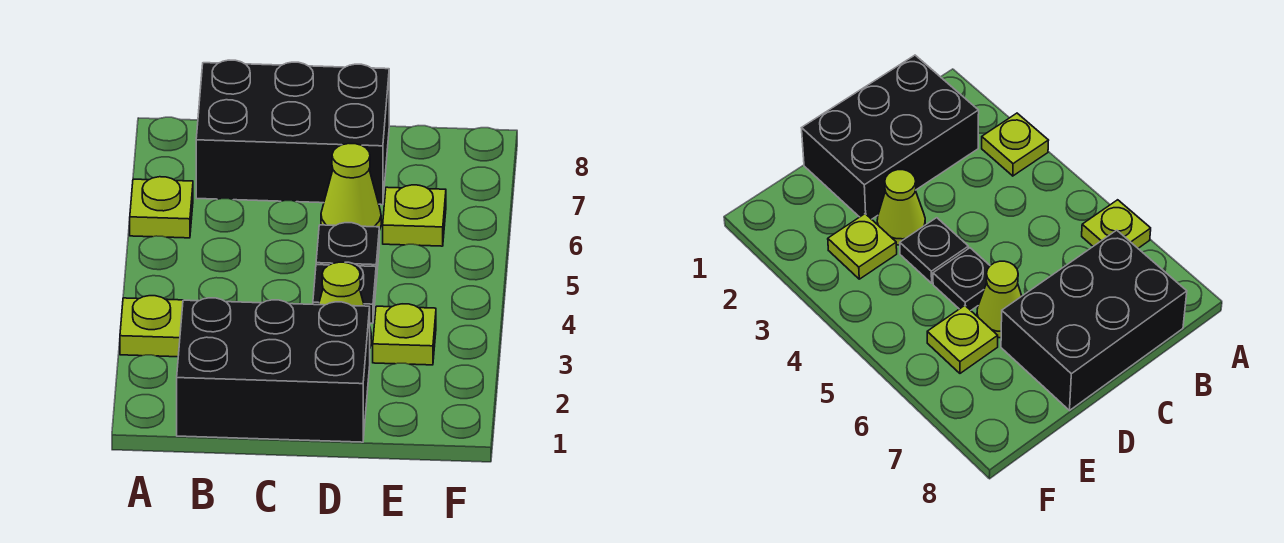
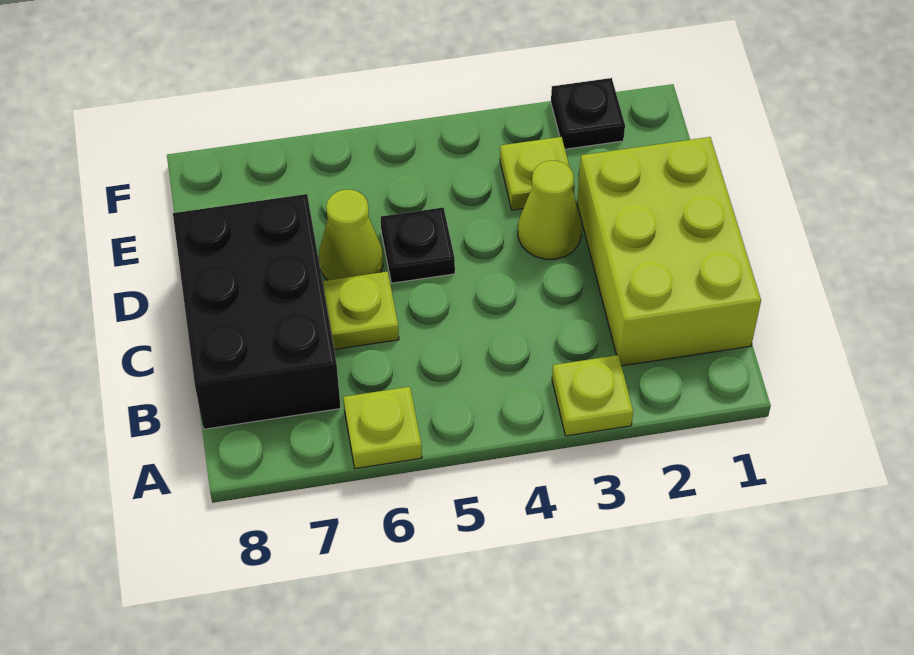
black 2x3 brick [177,298,370,442] -> lime 2x3 brick [577,137,761,366]
black 1x1 plate [313,262,376,323] -> black 1x1 plate moved to [551,78,625,149]
lime 1x1 plate [383,185,446,246] -> lime 1x1 plate moved to [323,271,399,349]

